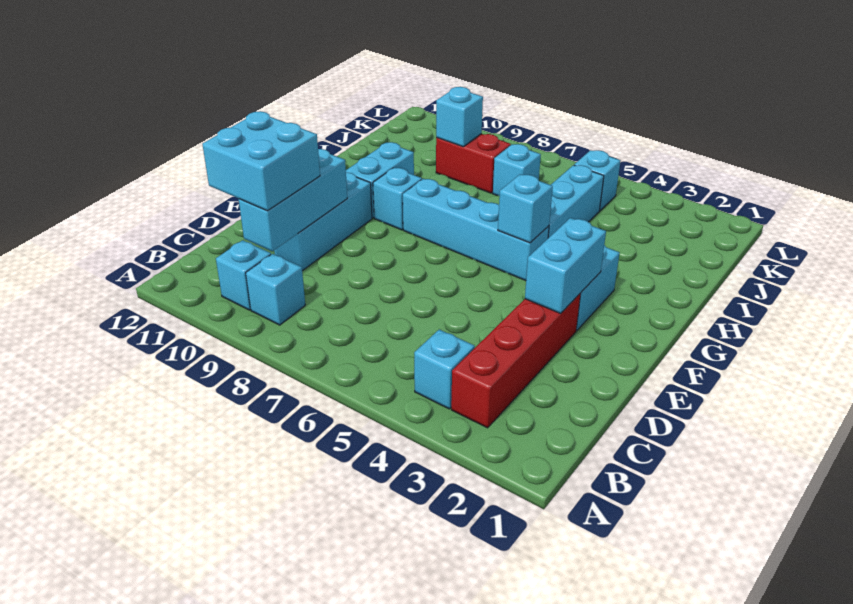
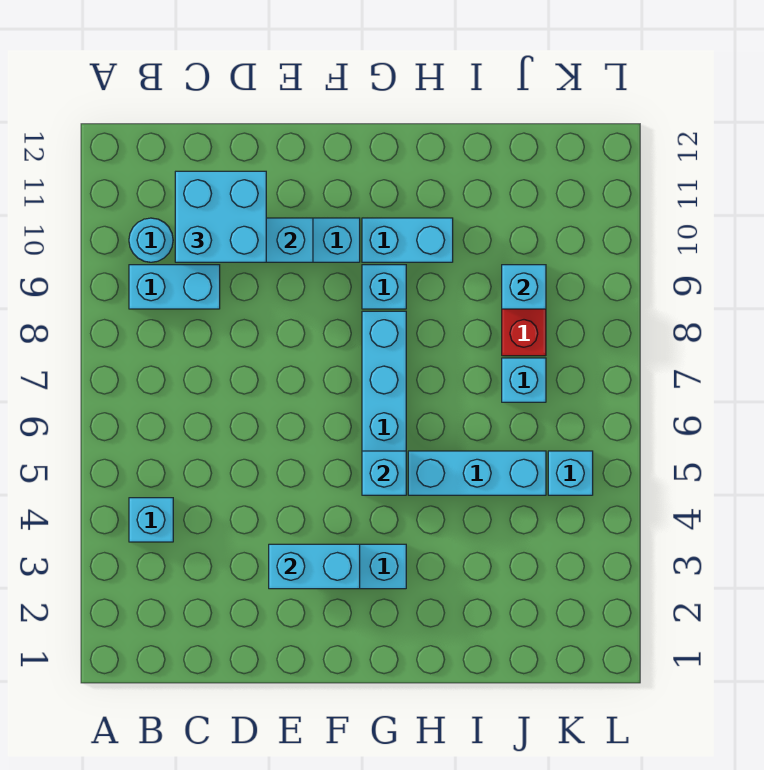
red 1x4 brick [451,293,581,428] -> none
cyan 1x1 brick [246,254,305,325] -> cyan 1x2 brick [129,265,220,309]
cyan 1x1 brick [216,240,271,310] -> cyan 1x1 round brick [129,218,173,262]

